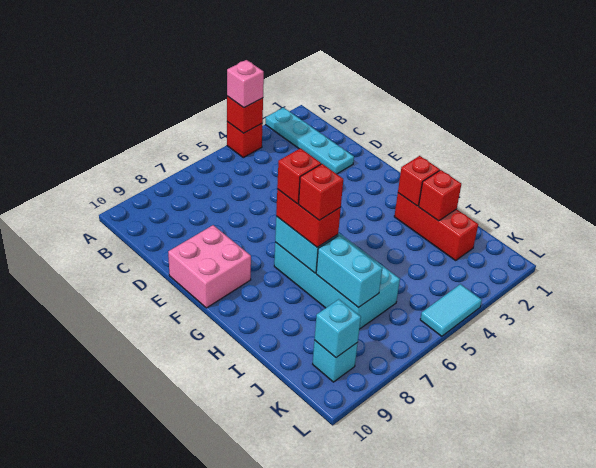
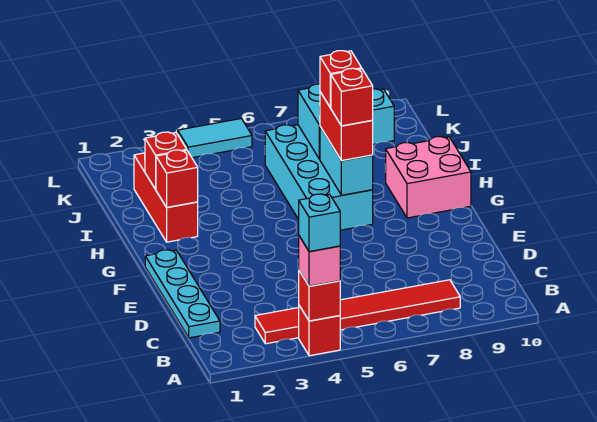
cyan 1x4 plate [266,108,354,174] -> cyan 1x4 plate moved to [145,250,220,338]
none -> red 1x6 tile [255,280,460,344]
pink 2x2 brick [168,225,251,308] -> pink 2x2 brick moved to [385,137,471,218]
cyan 1x1 brick [315,299,361,358] -> cyan 1x1 brick moved to [299,194,340,252]

